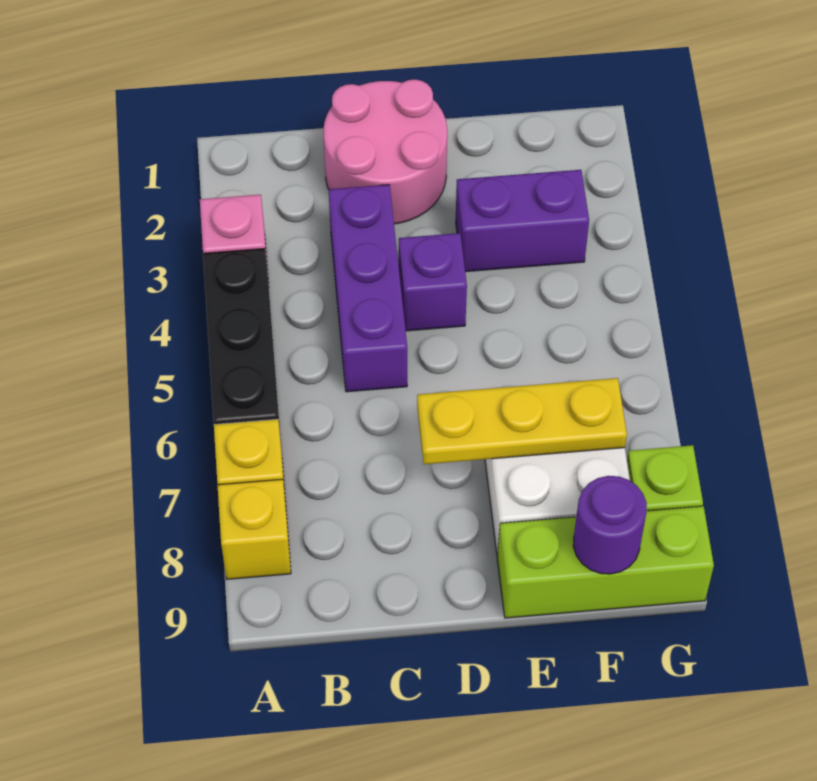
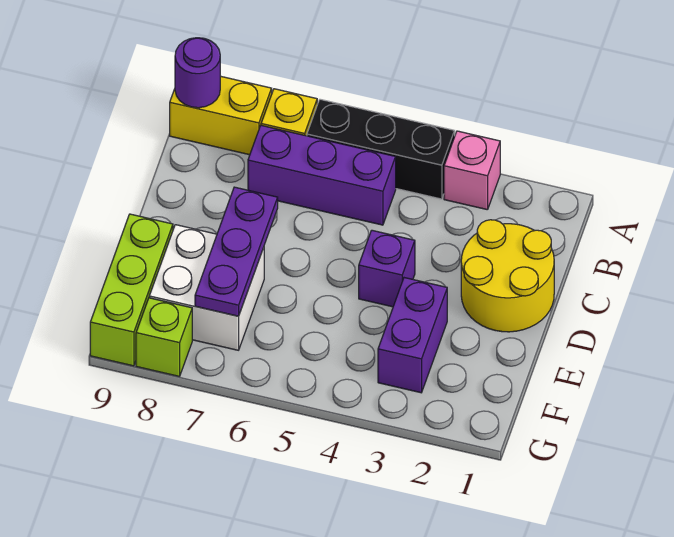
yellow 1x1 brick [217,479,291,579] -> yellow 1x2 brick [170,76,272,155]
pink 2x2 round brick [324,79,447,224] -> yellow 2x2 round brick [461,220,554,332]
purple 1x3 brick [329,185,407,392] -> purple 1x3 brick moved to [248,125,396,225]
yellow 1x3 plate [417,378,627,464] -> purple 1x3 plate [195,187,278,316]
purple 1x1 round brick [573,476,647,574] -> purple 1x1 round brick moved to [175,38,220,108]

